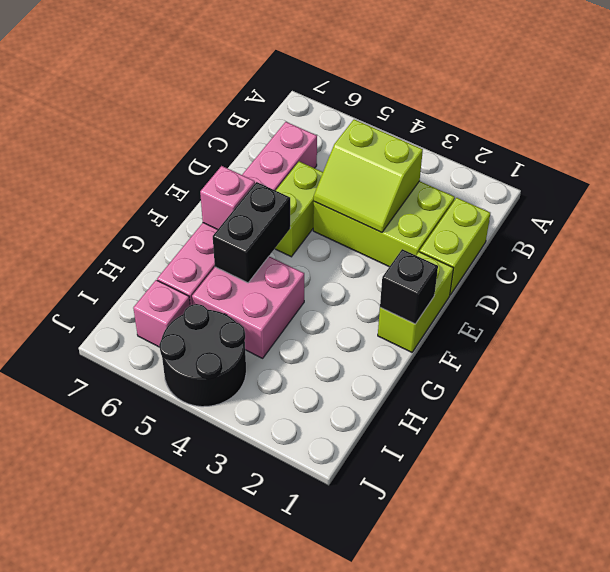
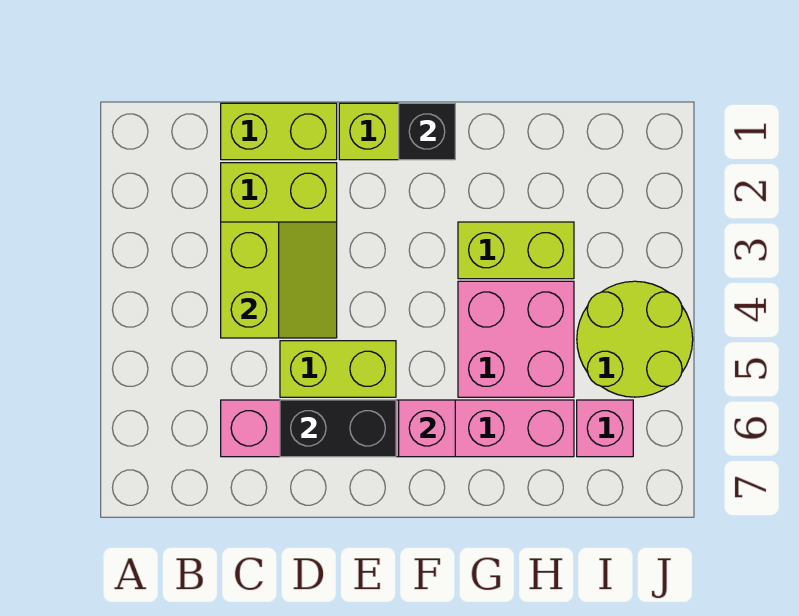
black 1x2 brick [213,182,290,283] -> black 1x2 brick moved to [280,400,396,457]
none -> lime 1x2 brick [458,222,574,279]
black 2x2 round brick [159,304,246,407] -> lime 2x2 round brick [577,281,693,397]

